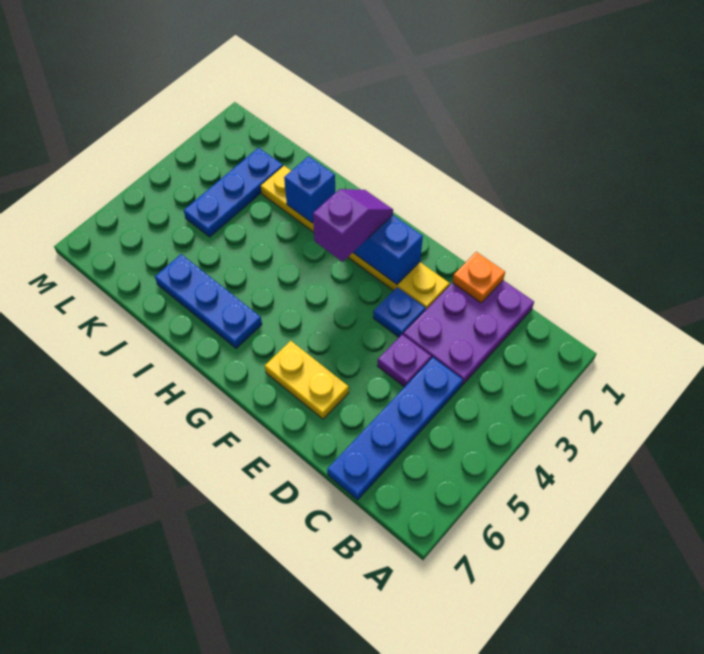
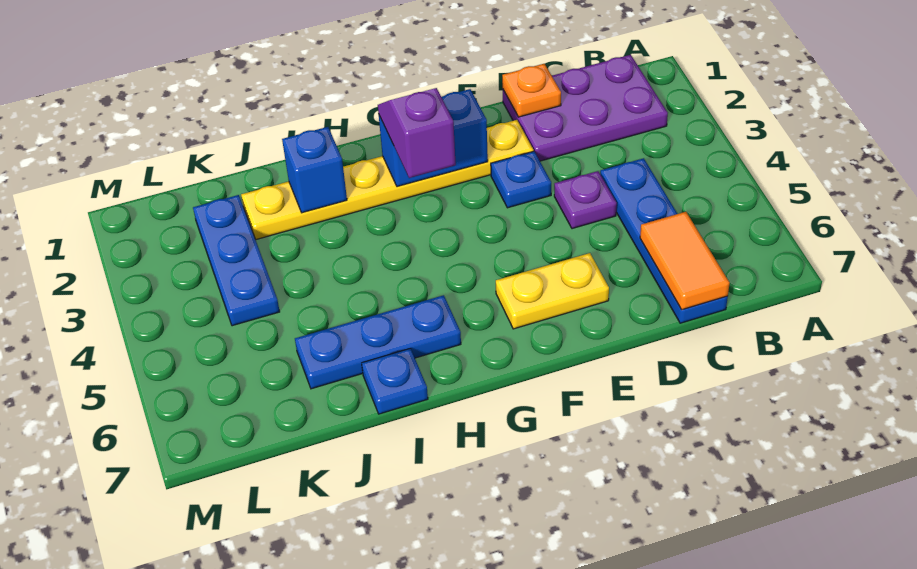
purple 2x3 plate [403,280,534,385] -> purple 2x3 plate turned to [503,55,668,161]
none -> orange 1x2 tile [640,212,730,310]
none -> blue 1x1 plate [362,349,428,414]

